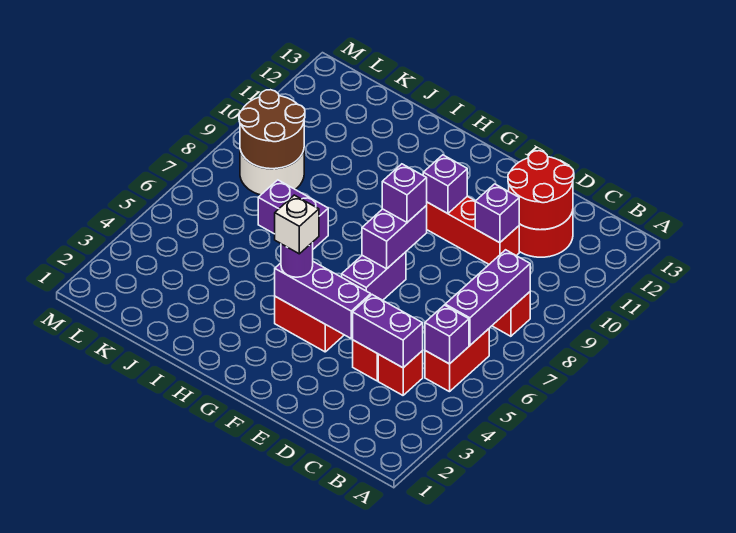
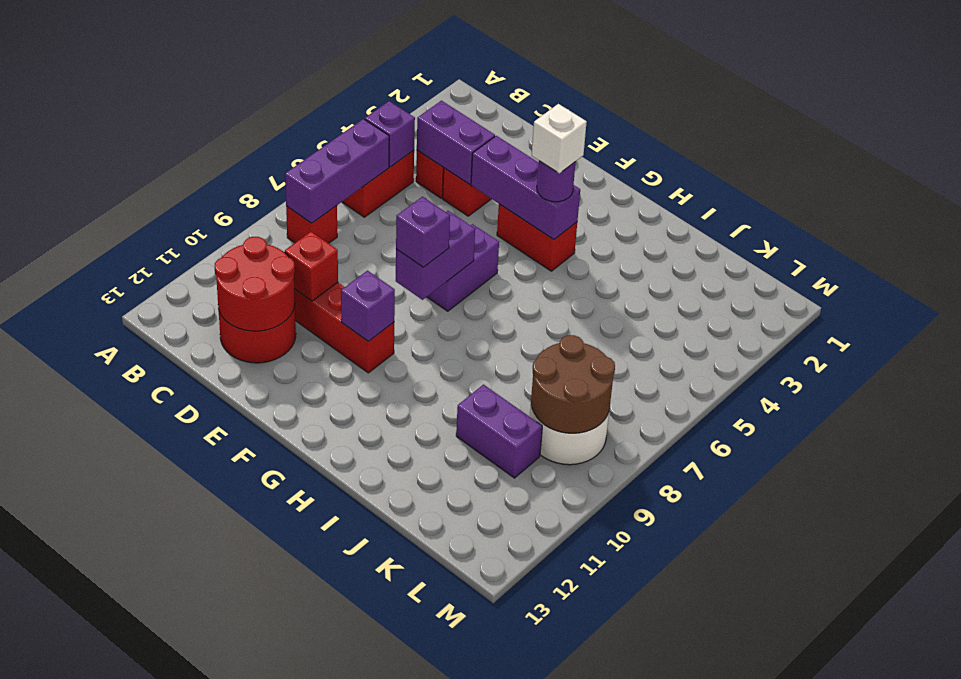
purple 1x1 brick [475,184,519,243] -> red 1x1 brick [285,232,338,301]
purple 1x2 brick [258,180,328,249] -> purple 1x2 brick moved to [456,385,542,478]

